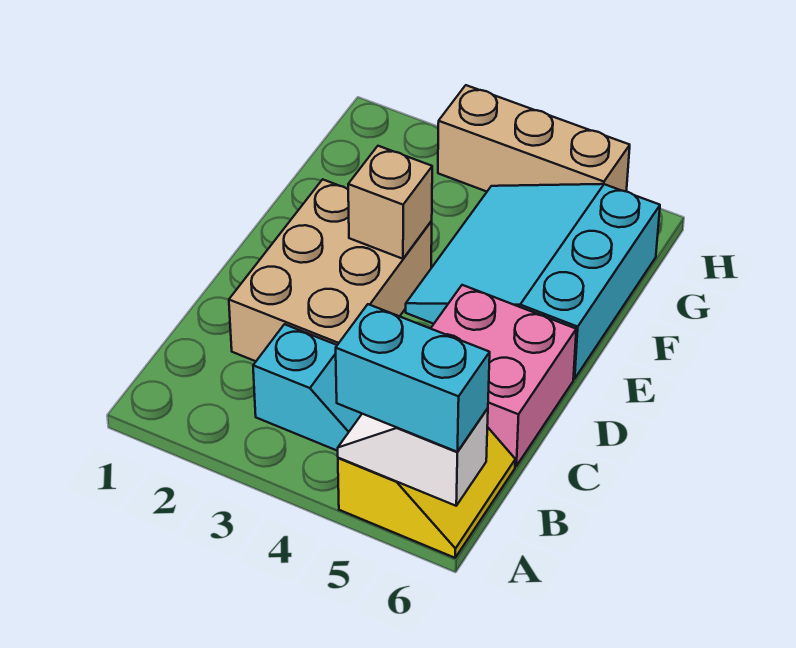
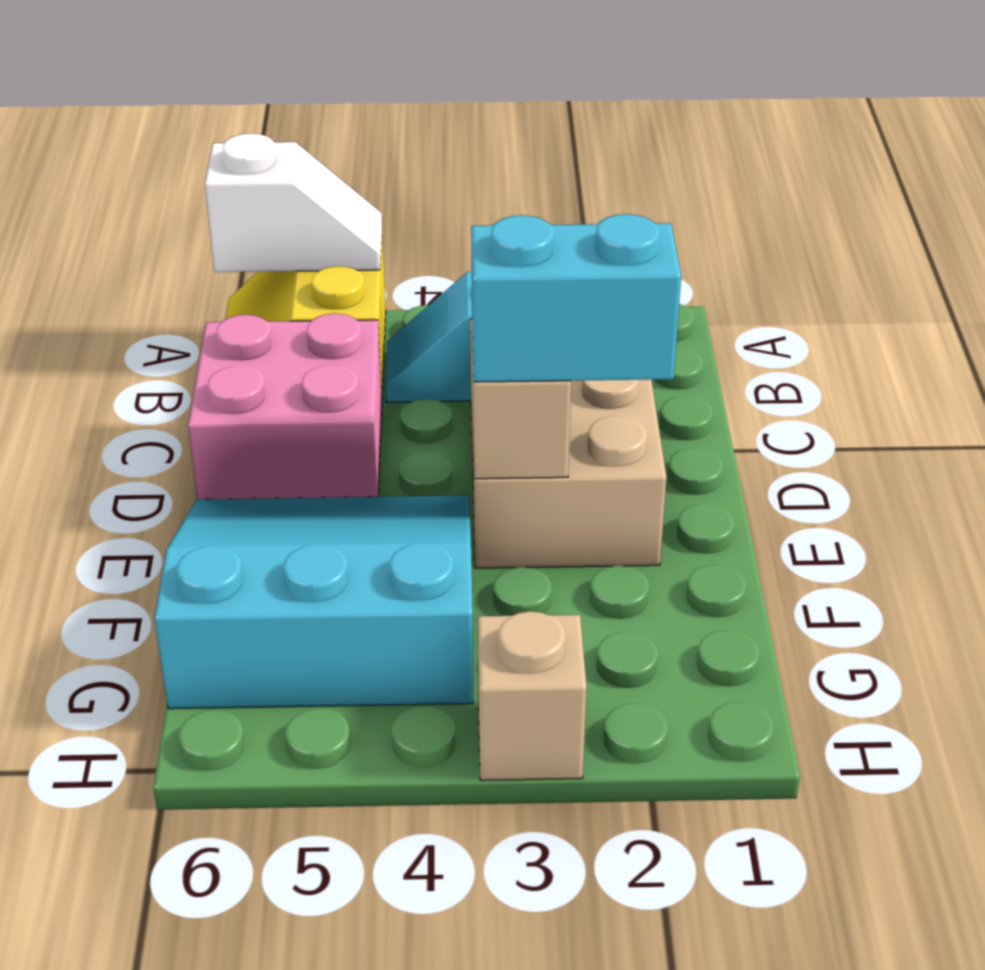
cyan 1x2 brick [336,304,490,452] -> cyan 1x2 brick moved to [471,214,681,382]
cyan 3x3 slope [406,184,660,379] -> cyan 3x3 slope turned to [154,495,473,709]
tan 1x3 brick [438,85,630,192] -> tan 1x1 brick [478,611,587,780]

